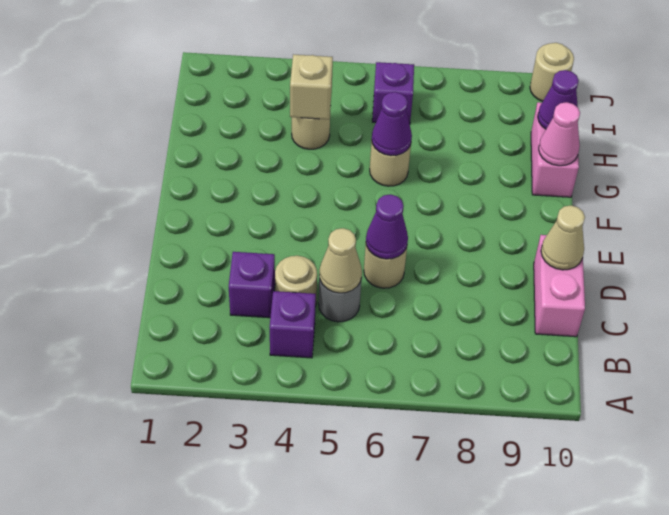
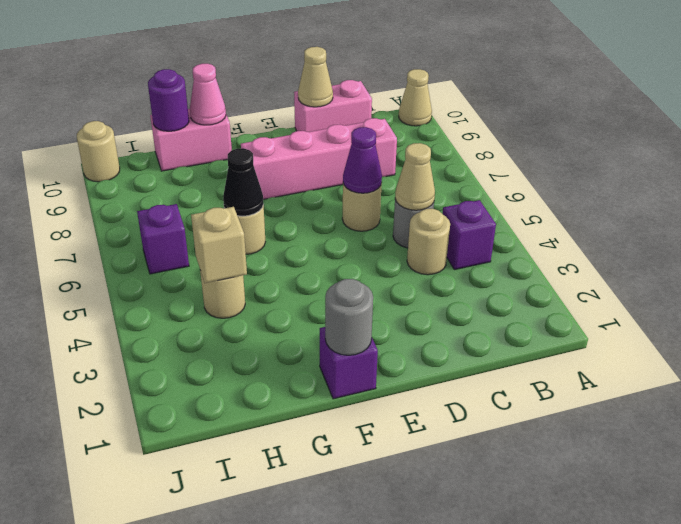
none -> tan 1x1 cone [399,69,432,126]
purple 1x1 brick [229,252,275,318] -> purple 1x1 brick moved to [320,327,378,399]
none -> pink 1x4 brick [241,118,397,199]
none -> grey 1x1 round brick [325,279,373,355]
purple 1x1 cone [372,92,412,156] -> black 1x1 cone [223,148,263,216]
purple 1x1 cone [538,70,579,129] -> purple 1x1 round brick [148,69,189,131]

